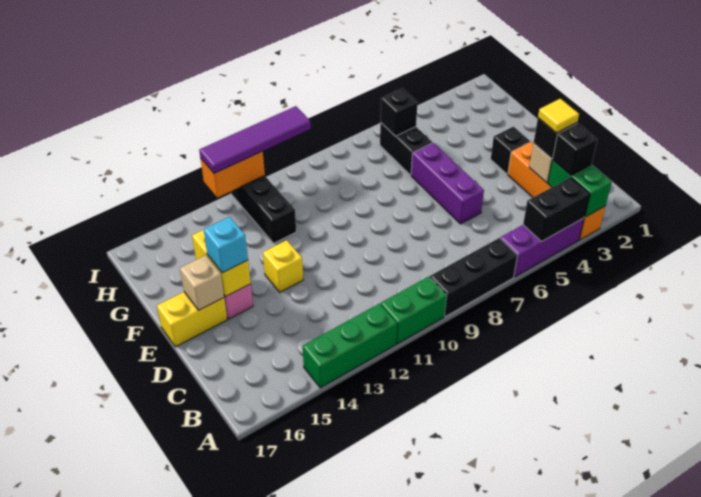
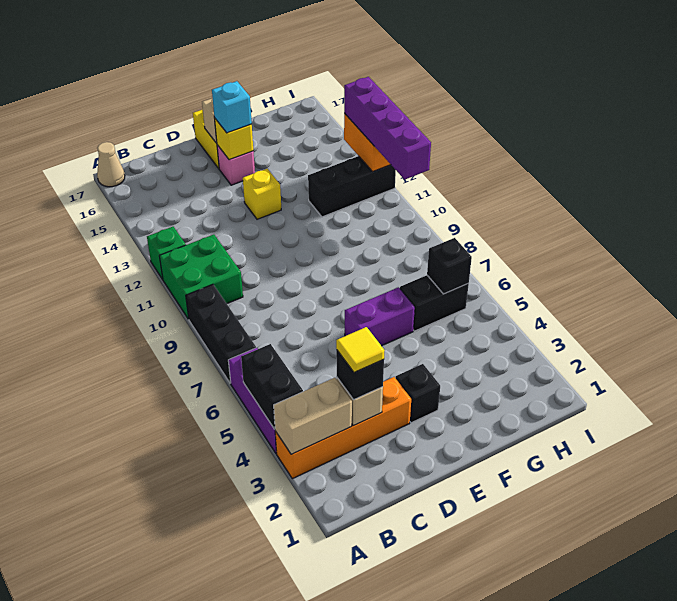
green 1x2 brick [548,160,612,217] -> tan 1x2 brick [274,378,352,454]
green 1x2 brick [381,277,447,344] -> green 2x2 brick [159,235,243,319]
green 1x3 brick [303,304,397,388] -> green 1x1 brick [147,227,186,279]
none -> tan 1x1 cone [97,142,125,187]
black 1x1 brick [553,123,597,175] -> none
purple 1x3 brick [411,143,484,224] -> purple 1x2 brick [345,287,415,346]
yellow 1x2 brick [192,230,251,297] -> yellow 1x1 brick [215,119,253,160]
purple 1x4 tile [199,106,311,173] -> purple 1x4 brick [344,77,431,179]

